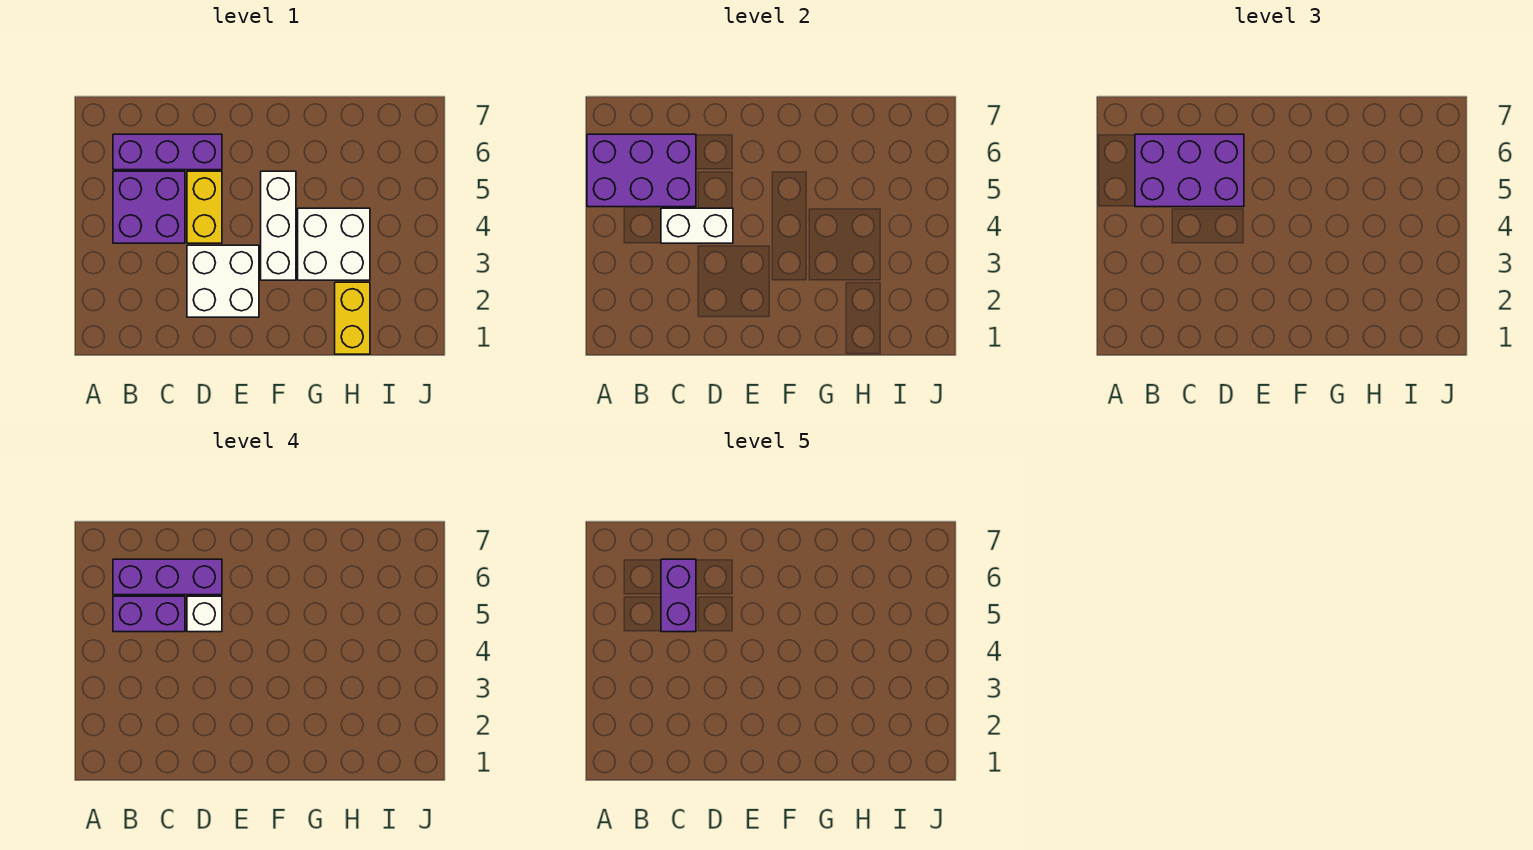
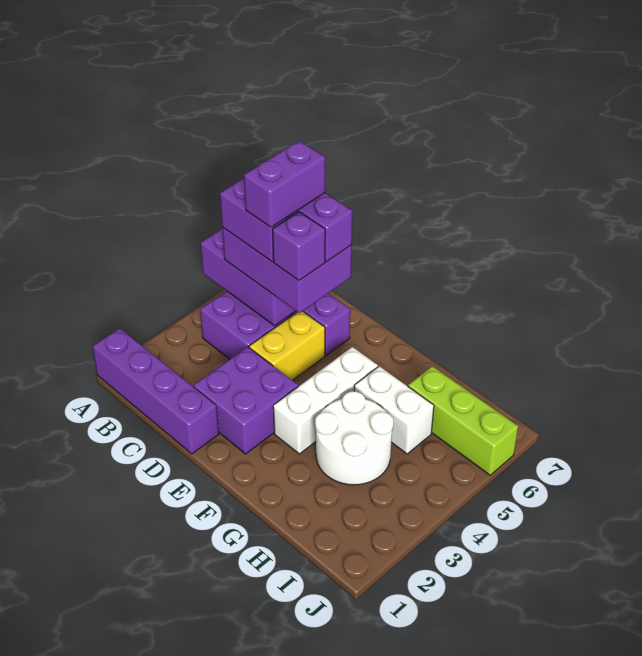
none -> purple 1x4 brick [92,328,219,454]
white 1x2 brick [661,208,733,243] -> white 1x2 brick moved to [354,366,434,454]
white 2x2 brick [187,245,259,317] -> purple 2x2 brick [194,347,298,454]
white 1x1 brick [187,596,222,632] -> purple 1x1 brick [272,212,325,281]
white 2x2 brick [298,208,370,280] -> white 2x2 round brick [315,391,393,485]
yellow 1x2 brick [335,282,370,354] -> none
none -> lime 1x3 brick [408,366,518,475]

